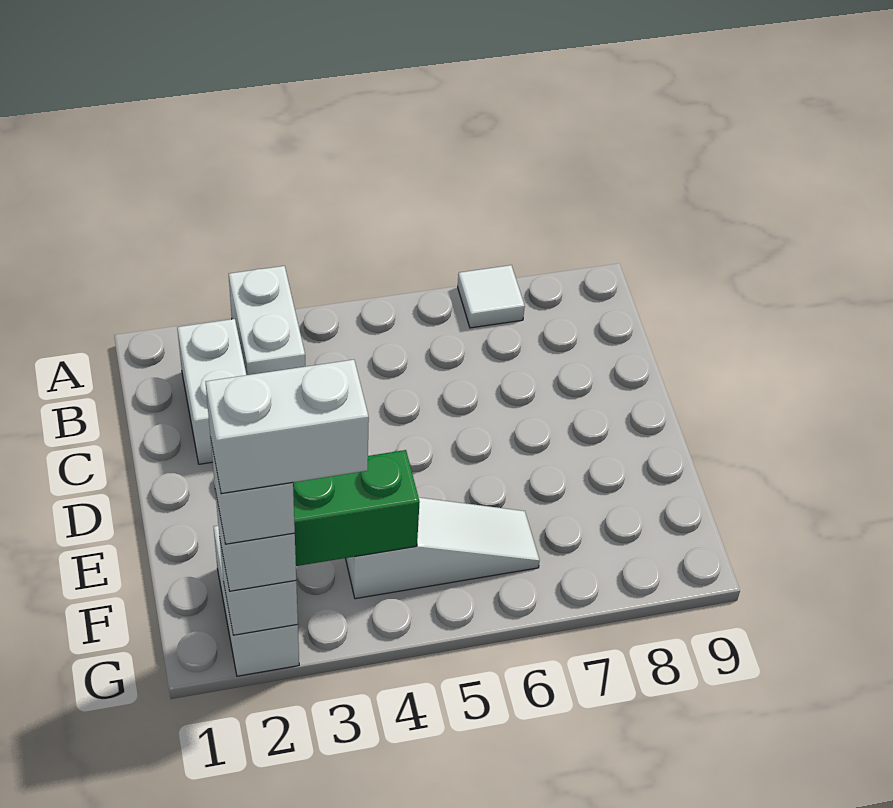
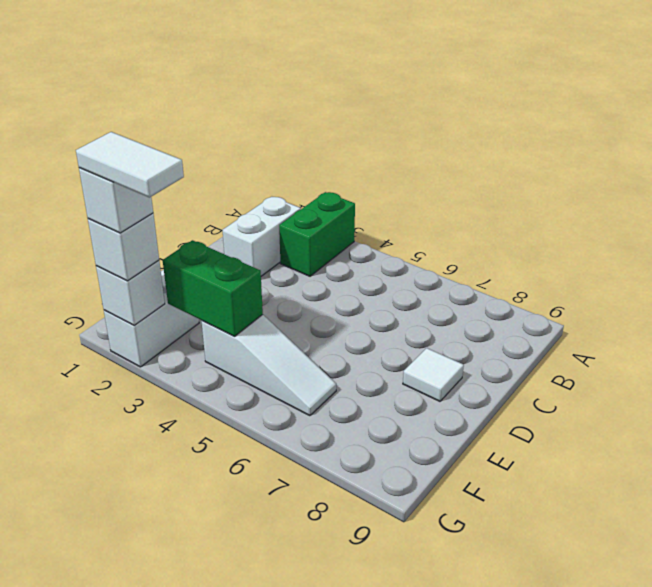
white 1x2 brick [229,266,305,375] -> green 1x2 brick [279,192,355,276]
white 1x1 tile [458,265,525,328] -> white 1x1 tile moved to [403,348,464,401]
white 1x2 brick [206,360,369,494] -> white 1x2 tile [76,132,184,198]

